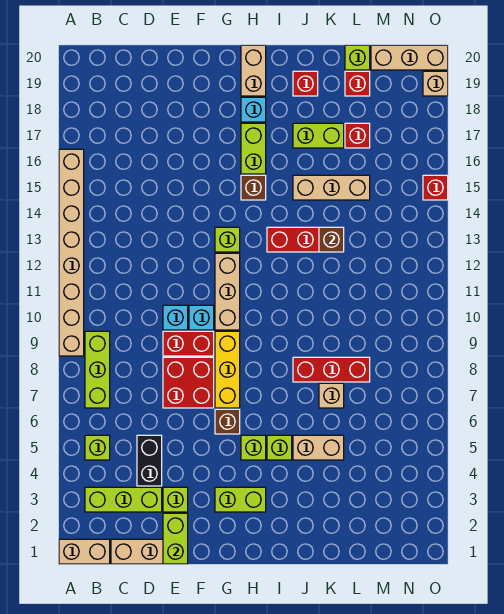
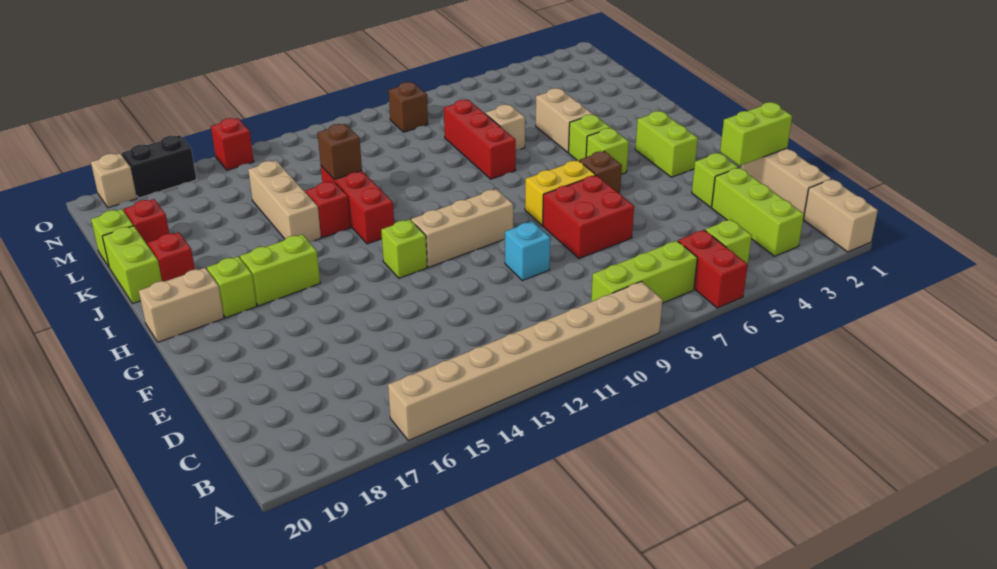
black 1x2 brick [137,435,162,486] -> black 1x2 brick moved to [122,135,196,198]
red 1x2 brick [163,331,214,356] -> red 1x2 brick moved to [678,230,748,308]
cyan 1x1 brick [189,305,214,330] -> none
yellow 1x3 brick [215,331,240,408] -> yellow 1x2 brick [525,160,596,225]
brown 1x1 brick [241,175,266,200] -> brown 1x1 brick moved to [388,82,428,132]
cyan 1x1 brick [241,97,266,122] -> lime 1x1 brick [207,256,257,318]
lime 1x2 brick [293,123,344,148] -> lime 1x2 brick moved to [102,226,162,303]
red 1x1 brick [345,123,370,148] -> red 1x1 brick moved to [306,181,351,238]
tan 1x3 brick [371,45,448,70] -> none

